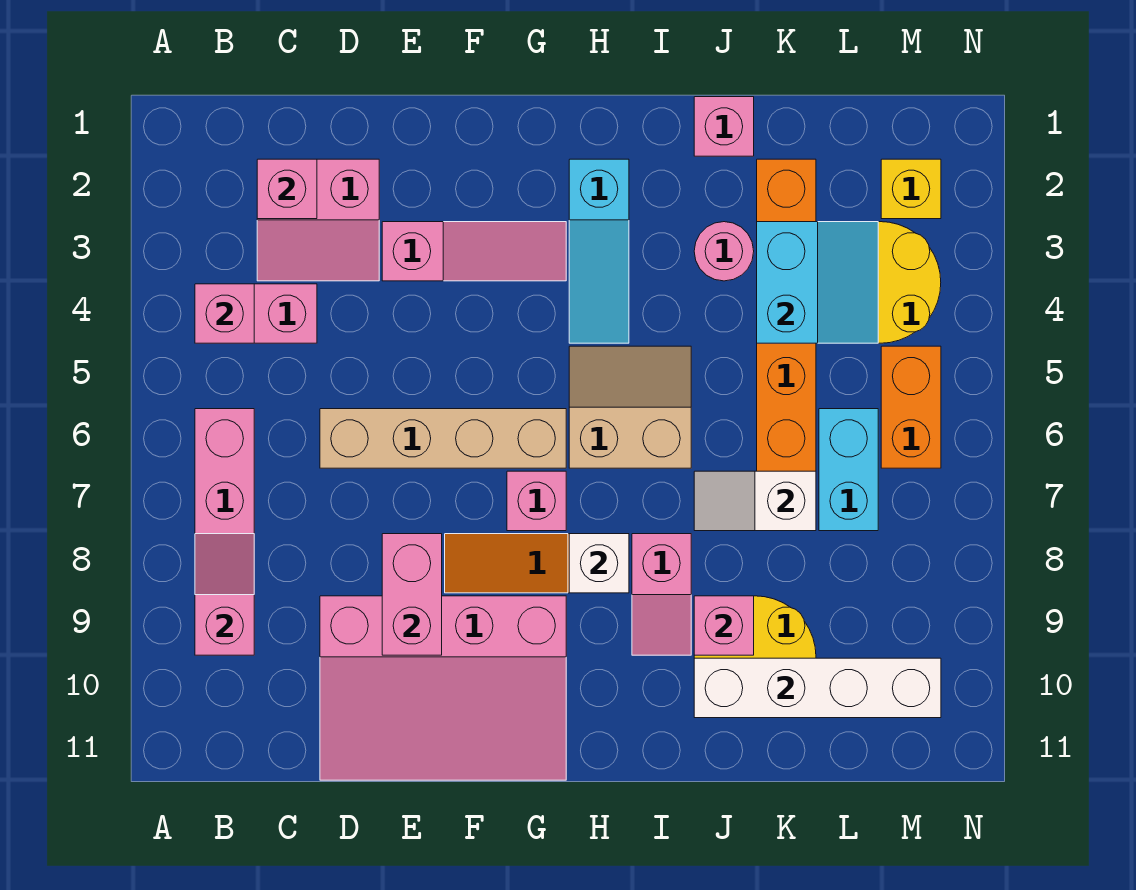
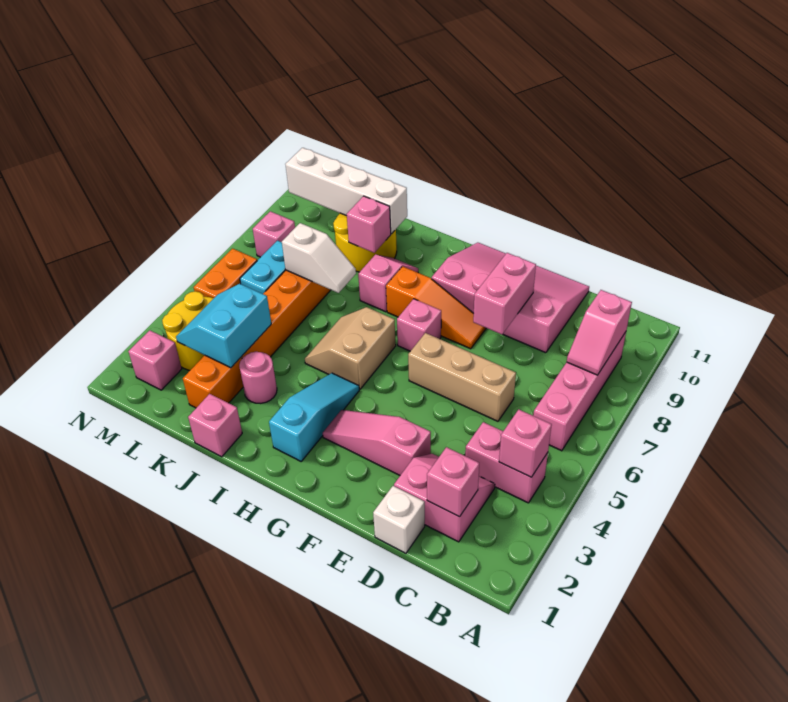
tan 1x4 brick [320,409,566,468] -> tan 1x3 brick [408,333,516,421]
tan 2x2 slope [569,346,691,468] -> tan 2x2 slope turned to [305,307,396,389]
white 1x1 brick [569,534,629,593] -> white 1x1 brick moved to [373,486,425,553]
yellow 1x1 brick [881,159,941,219] -> pink 1x1 brick [128,330,182,390]
none -> pink 1x1 brick [253,211,295,257]

